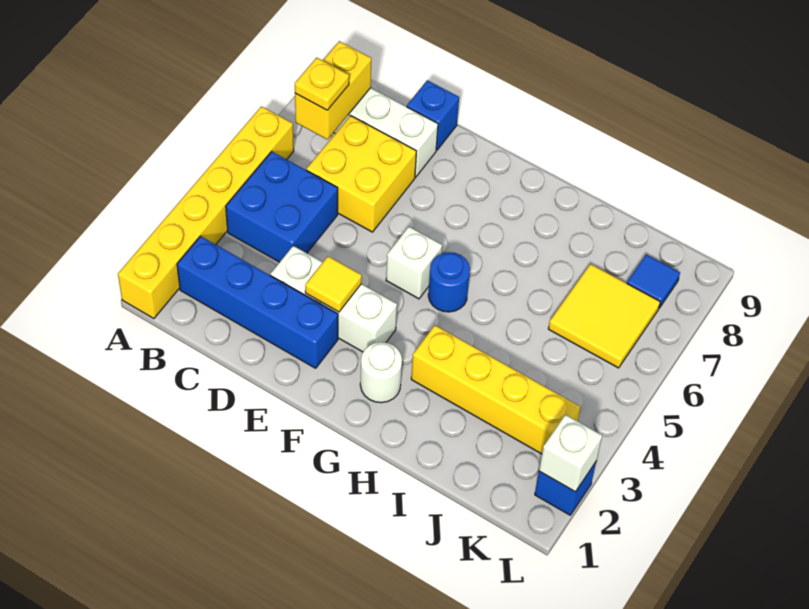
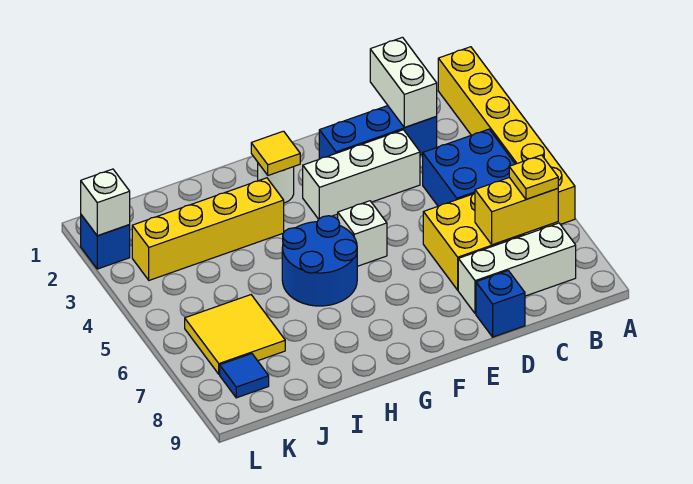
blue 1x4 brick [177,236,338,368] -> blue 1x3 brick [319,106,437,159]
yellow 1x2 brick [295,41,371,140] -> yellow 1x2 brick turned to [475,178,558,245]
none -> white 1x2 brick [370,37,437,127]
yellow 1x1 tile [305,256,362,312] -> yellow 1x1 tile moved to [251,131,300,175]
blue 1x1 round brick [428,252,470,312] -> blue 2x2 round brick [282,216,357,306]

